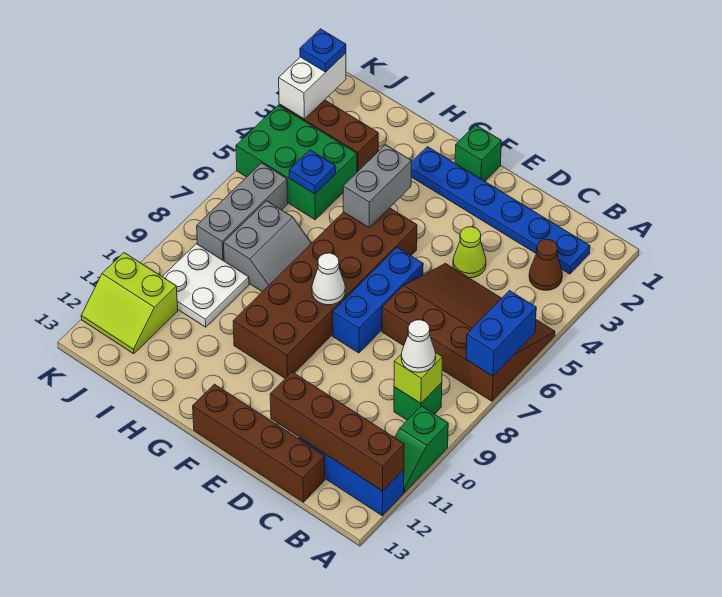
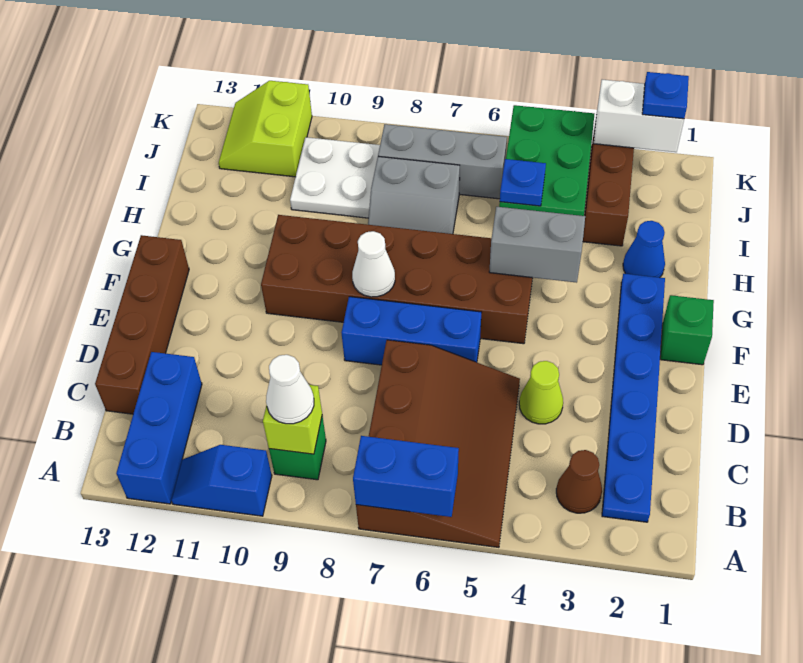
green 1x2 slope [395,406,448,492] -> blue 1x2 slope [171,445,272,516]
brown 1x4 brick [270,372,404,491] -> none
none -> blue 1x1 cone [623,221,665,278]

